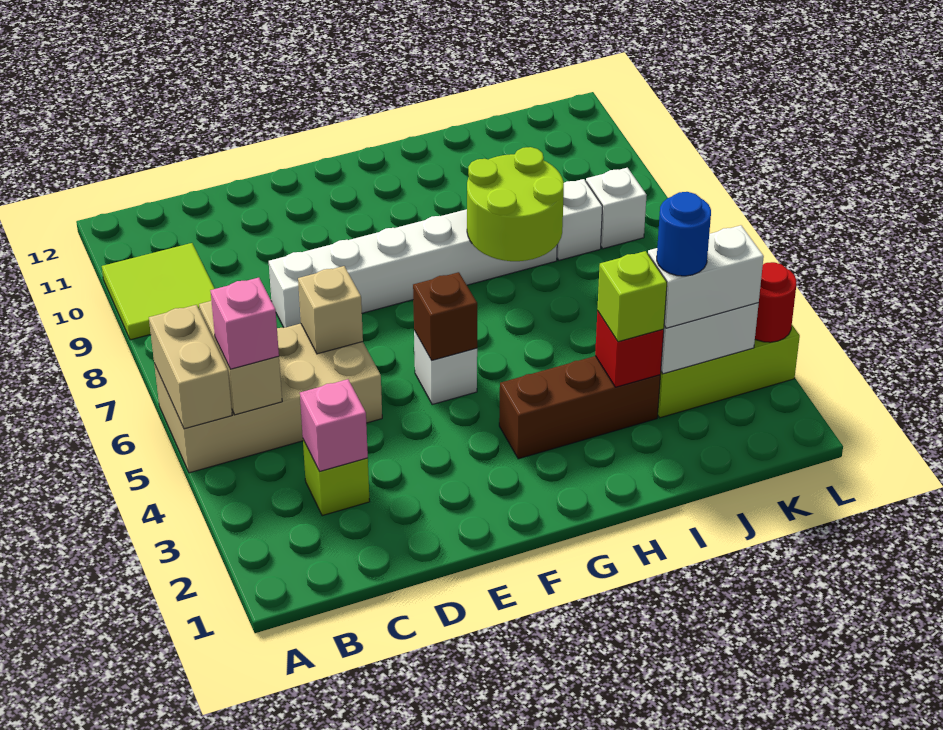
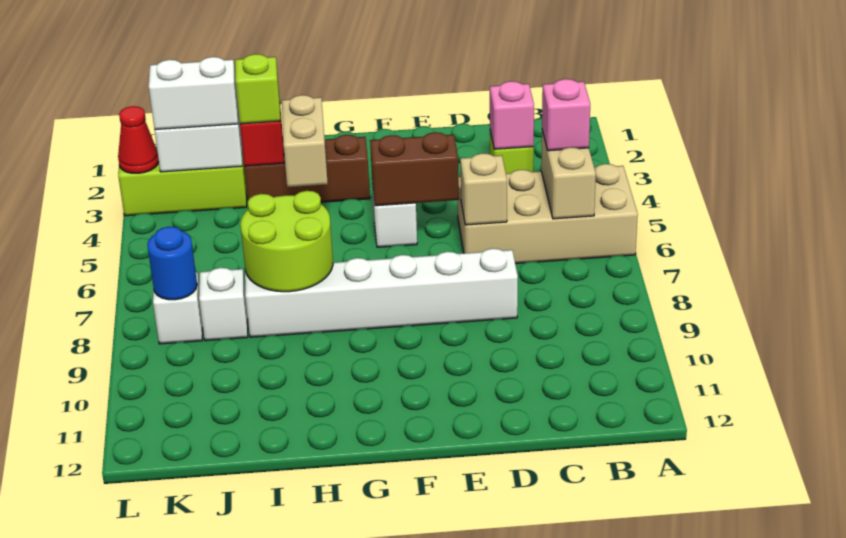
tan 1x2 brick [149,305,232,429] -> tan 1x2 brick moved to [282,95,328,187]
lime 2x2 tile [102,243,215,340] -> none
brown 1x1 brick [413,272,477,360] -> brown 1x2 brick [370,132,459,206]
blue 1x1 round brick [657,192,711,276] -> blue 1x1 round brick moved to [147,227,197,300]
red 1x1 round brick [755,262,796,342] -> red 1x1 cone [118,106,159,173]

